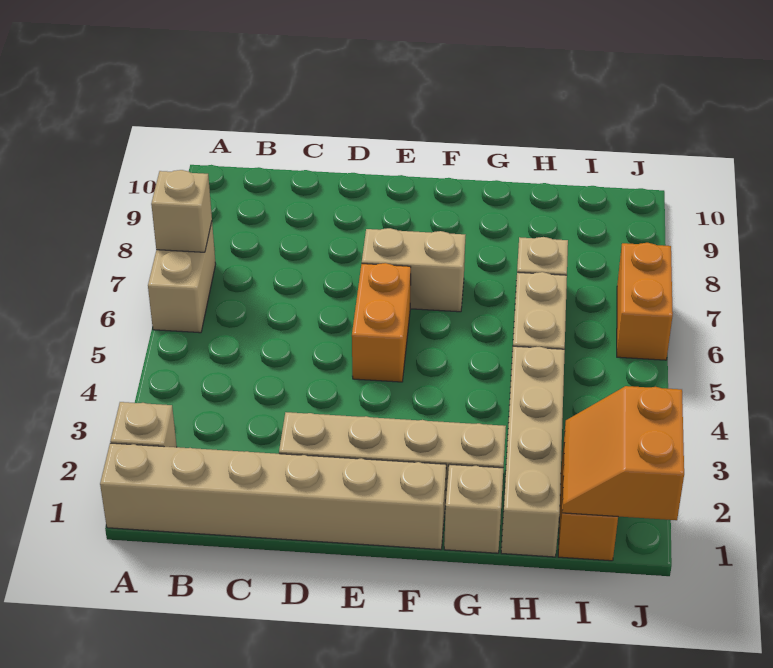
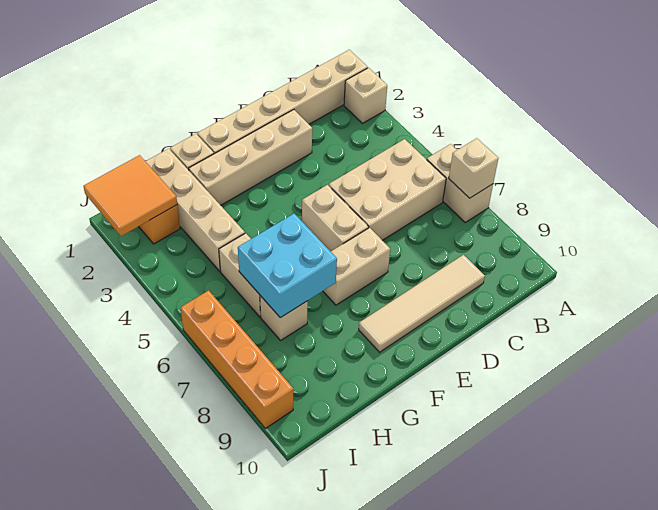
none -> tan 2x3 brick [329,139,446,240]
none -> tan 1x4 tile [359,255,485,352]
orange 1x2 brick [352,263,411,382] -> tan 1x2 brick [302,185,369,252]
none -> cyan 2x2 brick [238,214,337,318]
orange 2x2 slope [562,386,684,520] -> orange 2x2 tile [84,155,177,236]
orange 1x2 brick [617,243,673,360] -> orange 1x4 brick [181,290,293,428]

